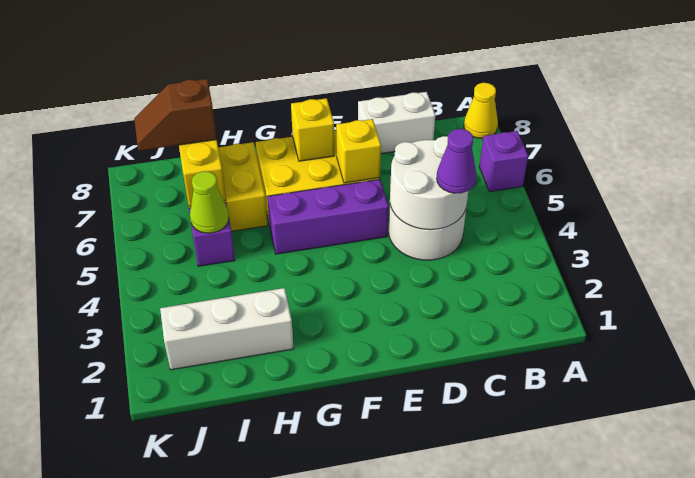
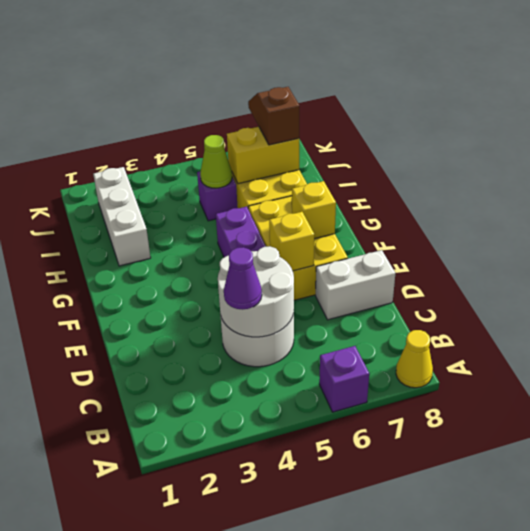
white 1x2 brick [358,92,435,154] -> white 1x2 brick turned to [316,250,395,320]

